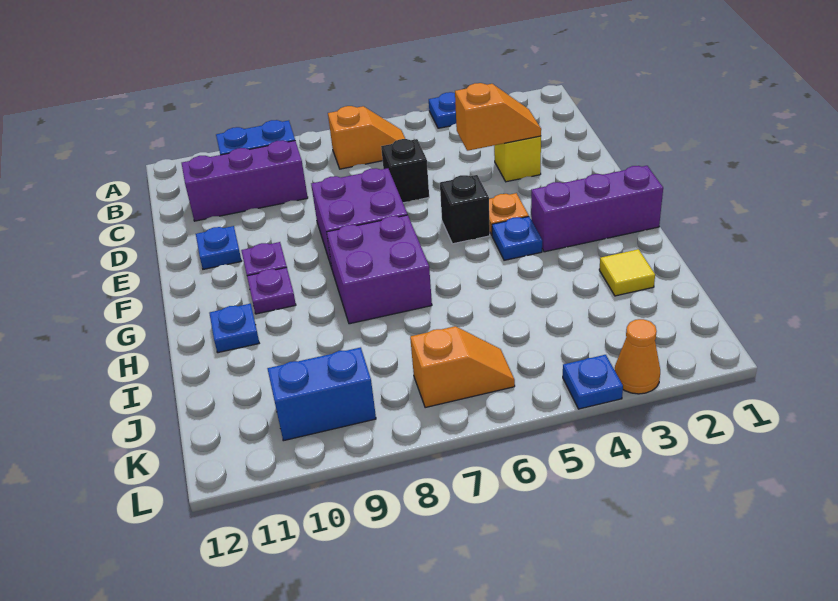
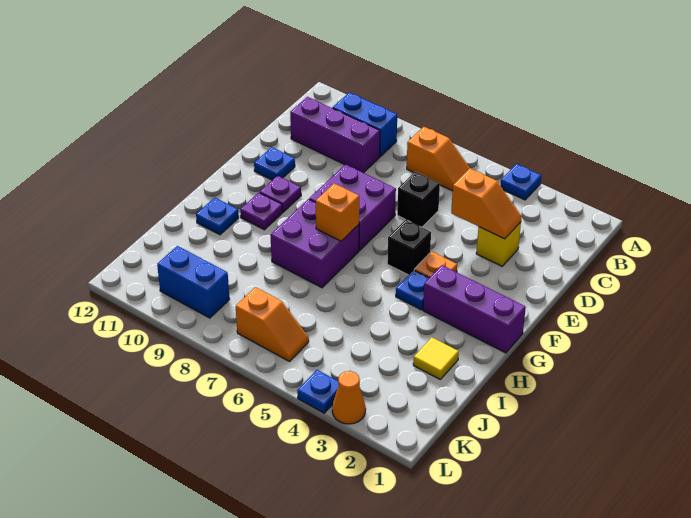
none -> orange 1x1 brick [316,183,359,241]

